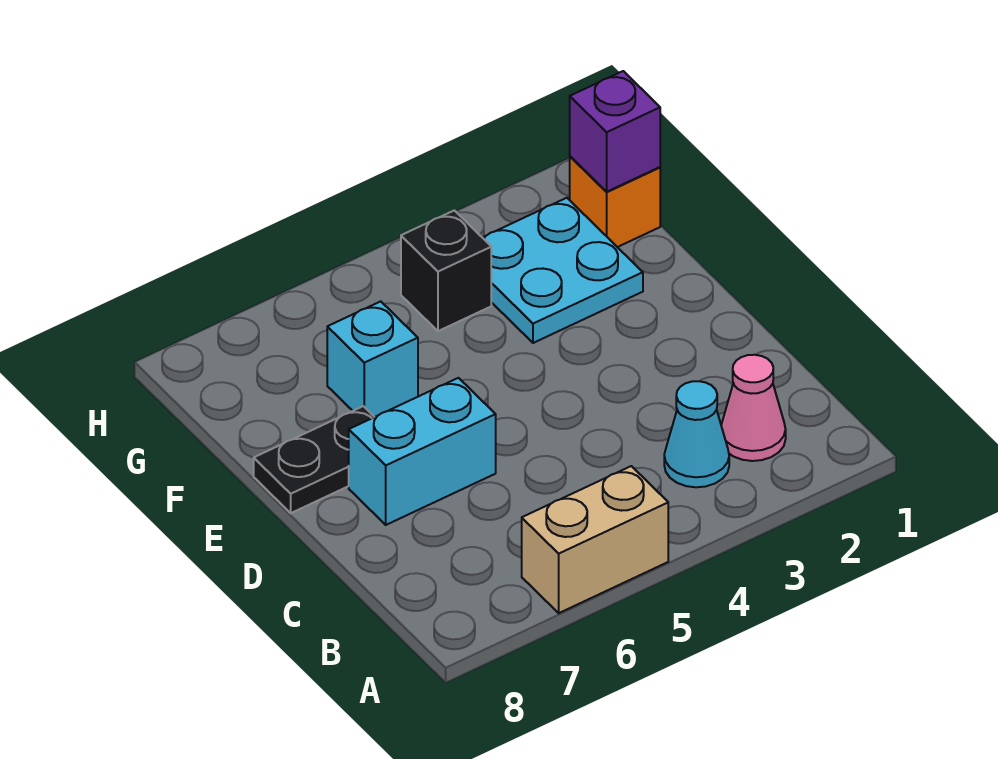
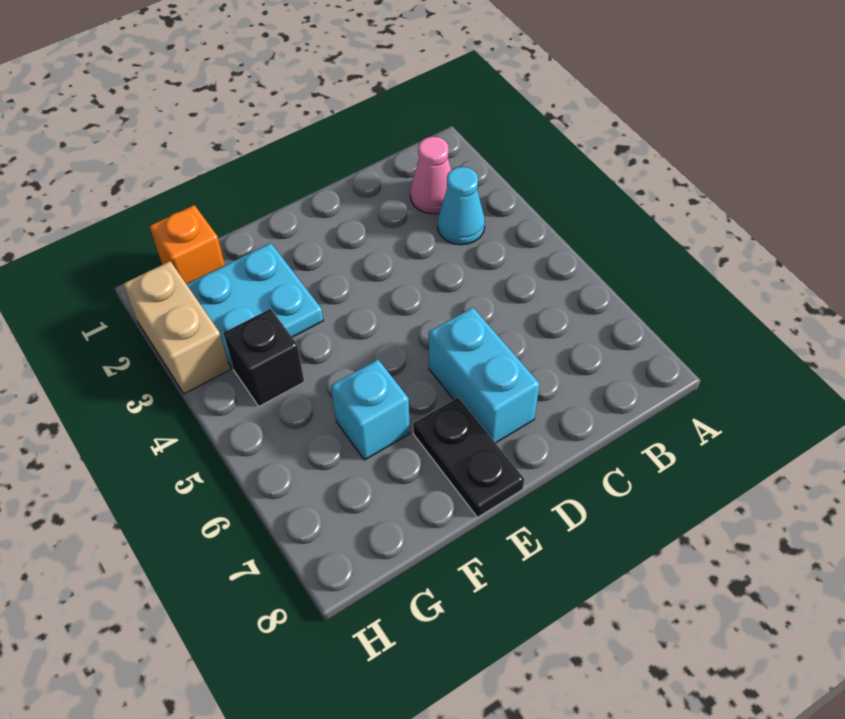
tan 1x2 brick [522,466,668,613] -> tan 1x2 brick moved to [123,261,230,394]
purple 1x1 brick [570,71,660,192] -> none

